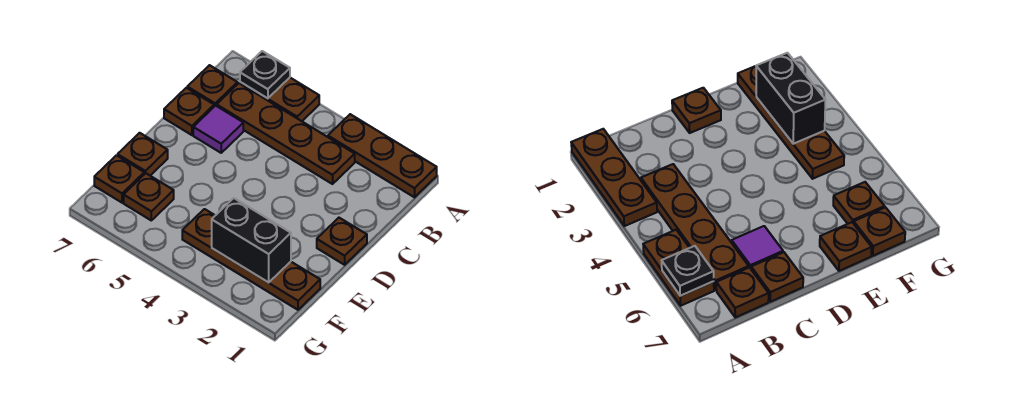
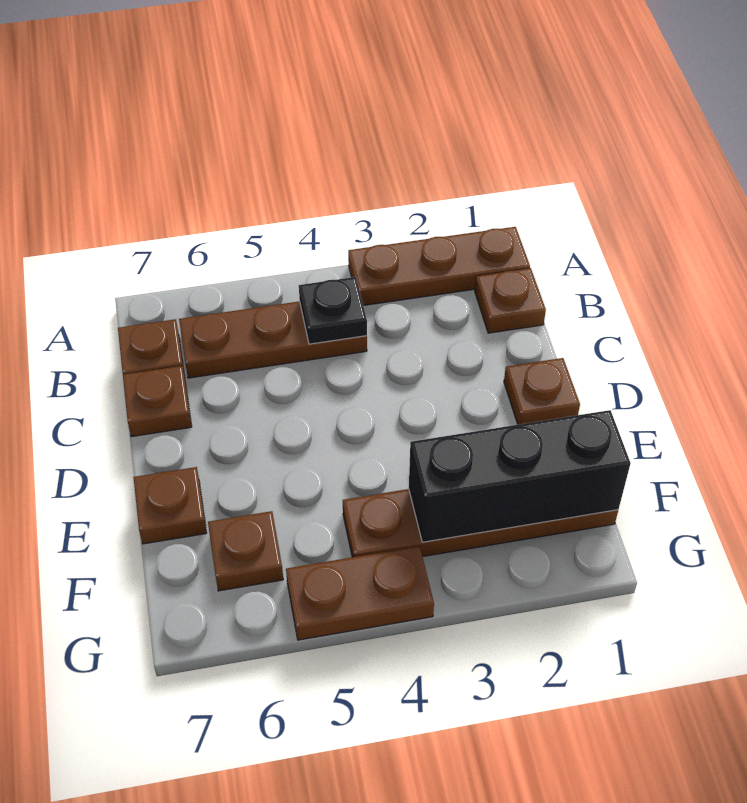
brown 1x2 plate [240,78,319,121] -> brown 1x2 plate moved to [286,546,434,640]
black 1x1 plate [240,51,290,98] -> black 1x1 plate moved to [299,277,367,344]
brown 1x4 plate [217,83,355,184] -> brown 1x3 plate [179,301,367,378]
purple 1x1 tile [193,106,243,153] -> none
black 1x2 brick [212,198,291,283] -> black 1x3 brick [409,410,631,542]
brown 1x1 plate [94,155,144,203] -> brown 1x1 plate moved to [475,268,546,333]

